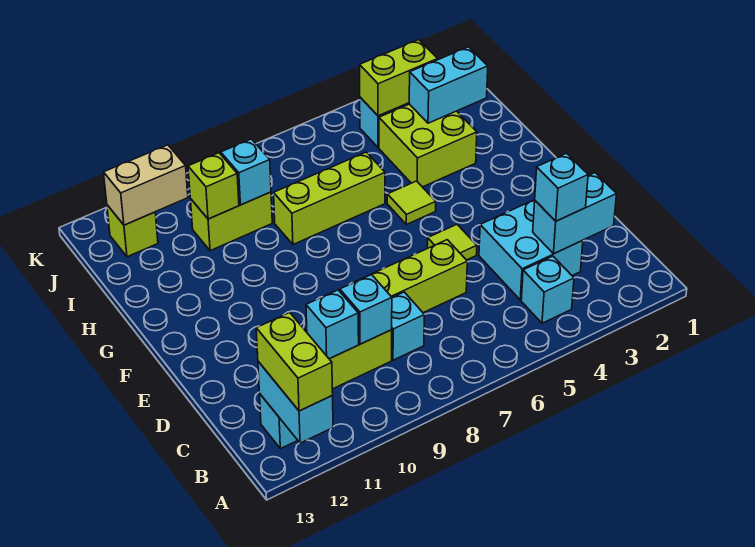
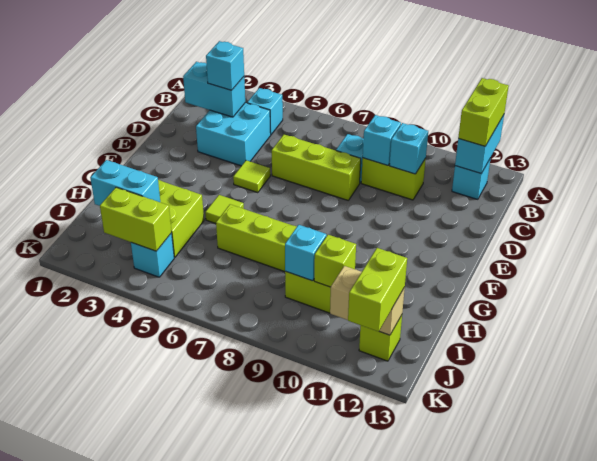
none -> lime 1x2 brick [348,248,407,332]

